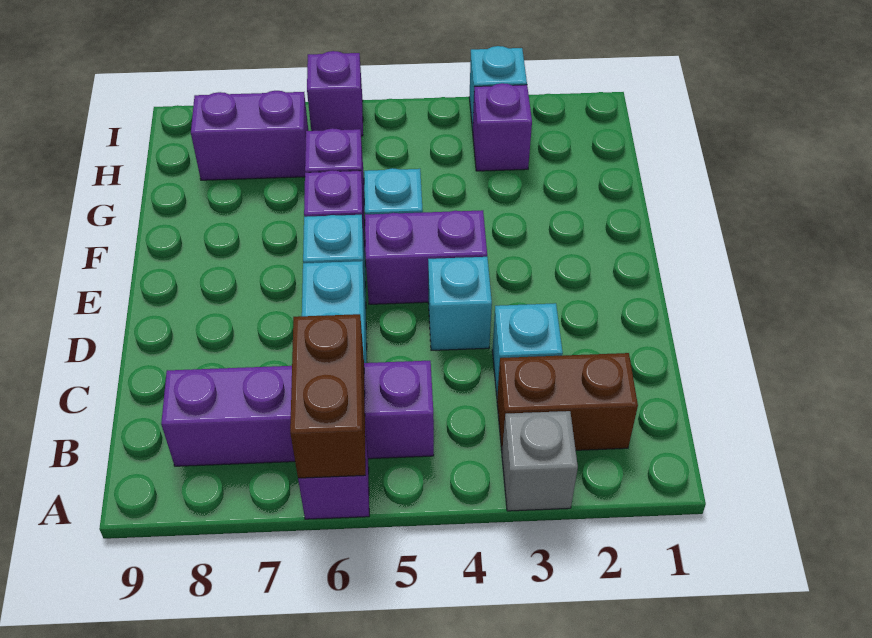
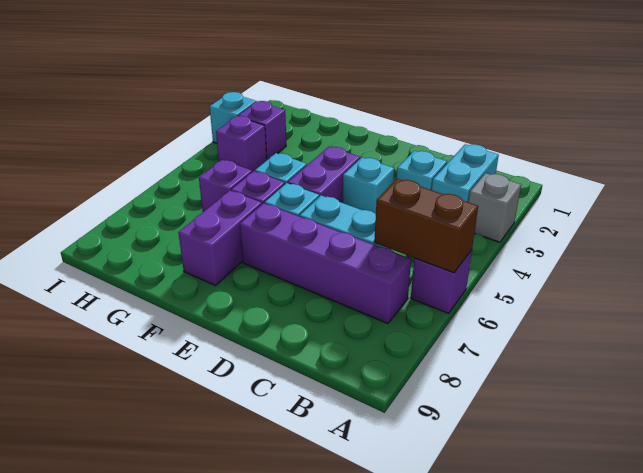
brown 1x2 brick [497,353,638,450] -> cyan 1x2 brick [432,144,499,202]
purple 1x4 brick [161,361,434,466] -> purple 1x4 brick turned to [240,203,411,323]
purple 1x2 brick [191,91,308,180] -> purple 1x2 brick moved to [178,191,262,285]
purple 1x1 brick [307,51,363,136] -> purple 1x1 brick moved to [216,116,267,172]

